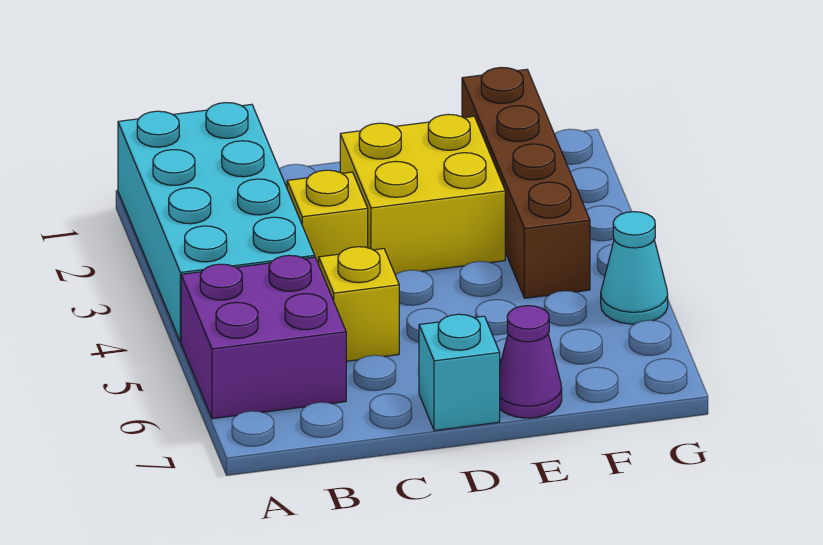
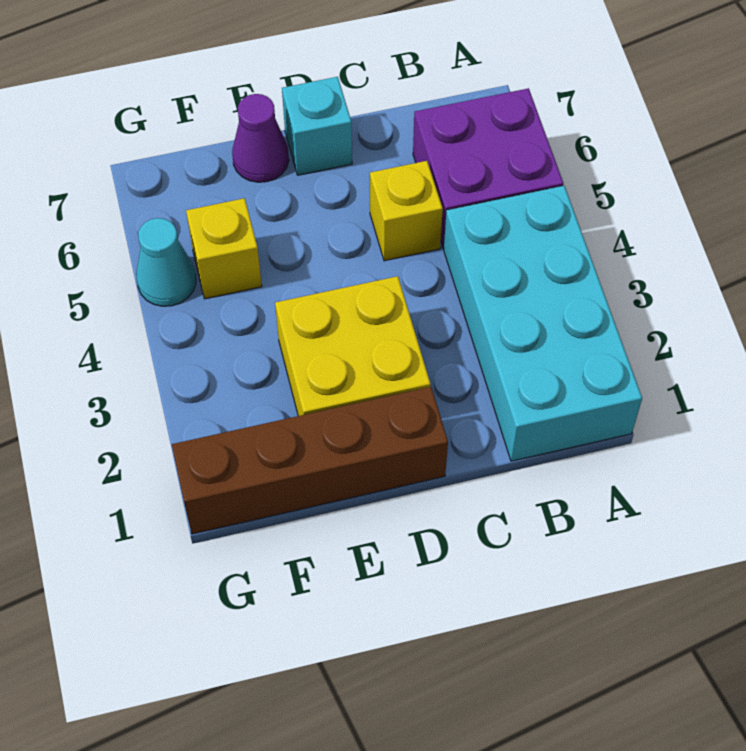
yellow 1x1 brick [287,170,368,264] -> yellow 1x1 brick moved to [186,198,262,299]
brown 1x4 brick [462,67,590,298] -> brown 1x4 brick turned to [172,387,448,534]

